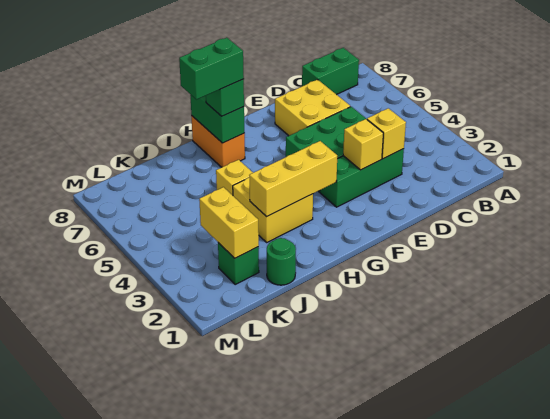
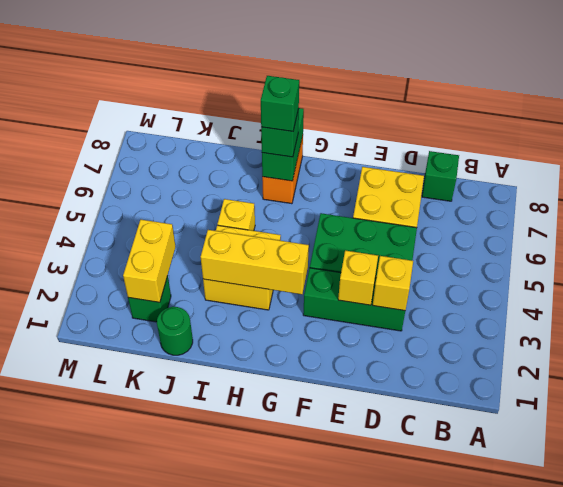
green 1x2 brick [302,48,359,95] -> green 1x1 brick [422,151,459,201]
green 1x2 brick [179,38,244,100] -> green 1x1 brick [261,76,299,131]

